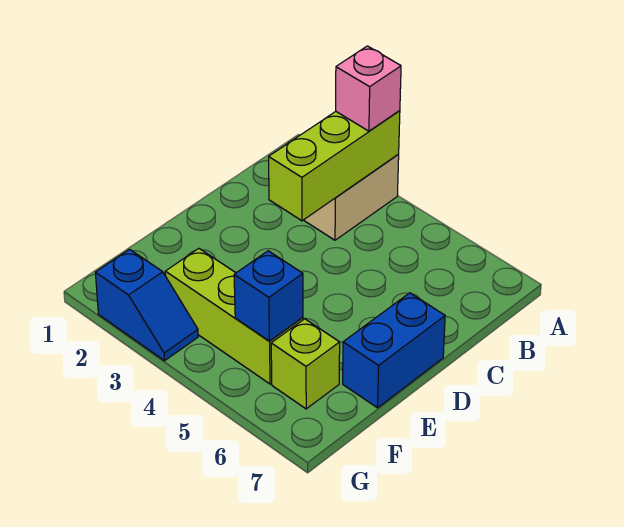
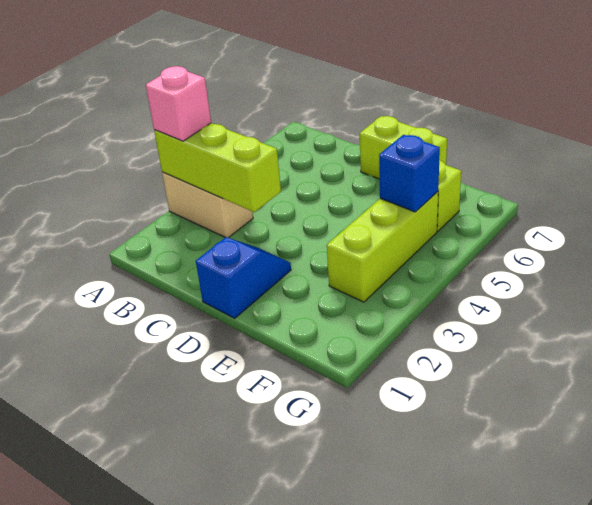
blue 1x2 brick [343,293,445,408] -> lime 1x2 brick [360,116,447,179]
blue 1x2 slope [95,249,198,361] -> blue 1x2 slope moved to [196,237,291,318]

